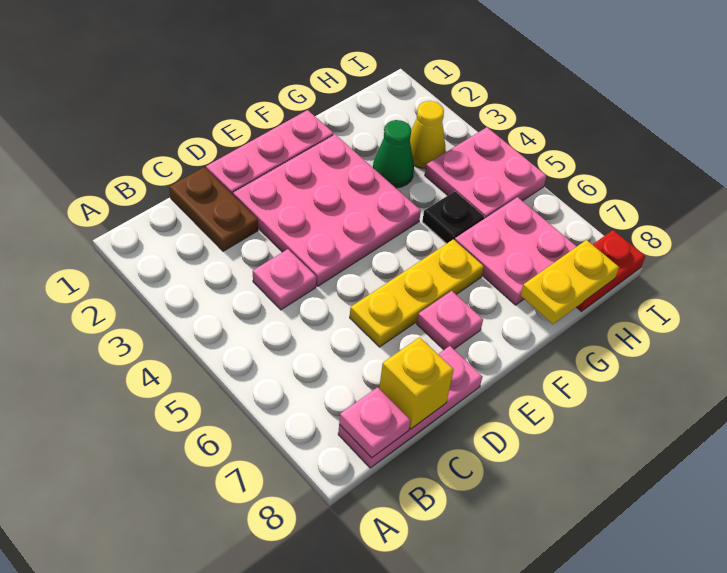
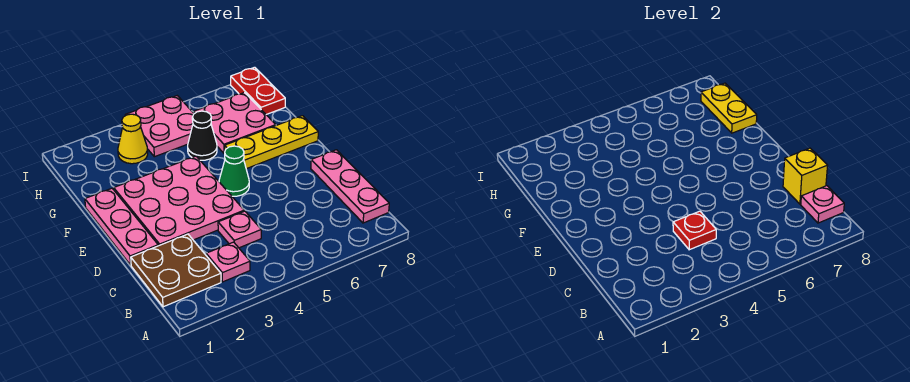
brown 1x2 plate [169,167,258,251] -> brown 2x2 plate [131,234,221,307]
none -> red 1x1 plate [673,211,716,250]
yellow 1x3 plate [350,239,484,347] -> yellow 1x3 plate turned to [225,116,318,169]
pink 1x1 plate [417,291,483,350] -> pink 1x1 plate moved to [206,242,250,282]
green 1x1 cone [373,120,414,188] -> green 1x1 cone moved to [219,146,249,196]
black 1x1 plate [422,191,484,244] -> black 1x1 cone [188,111,217,160]

